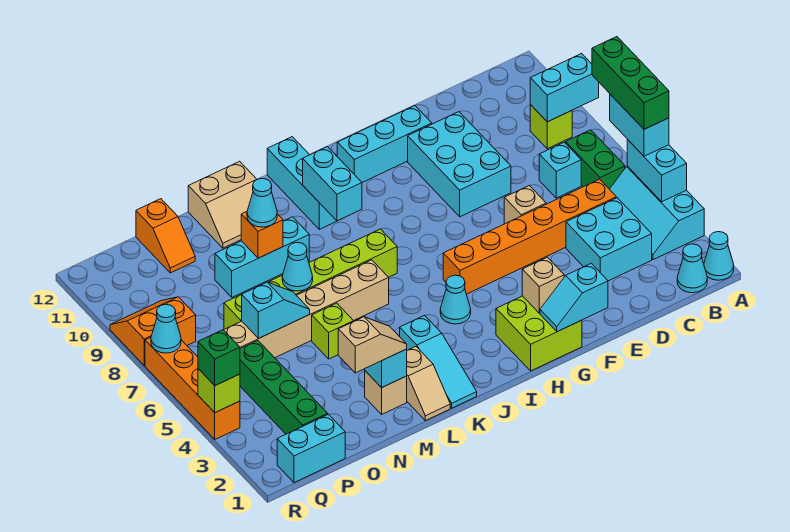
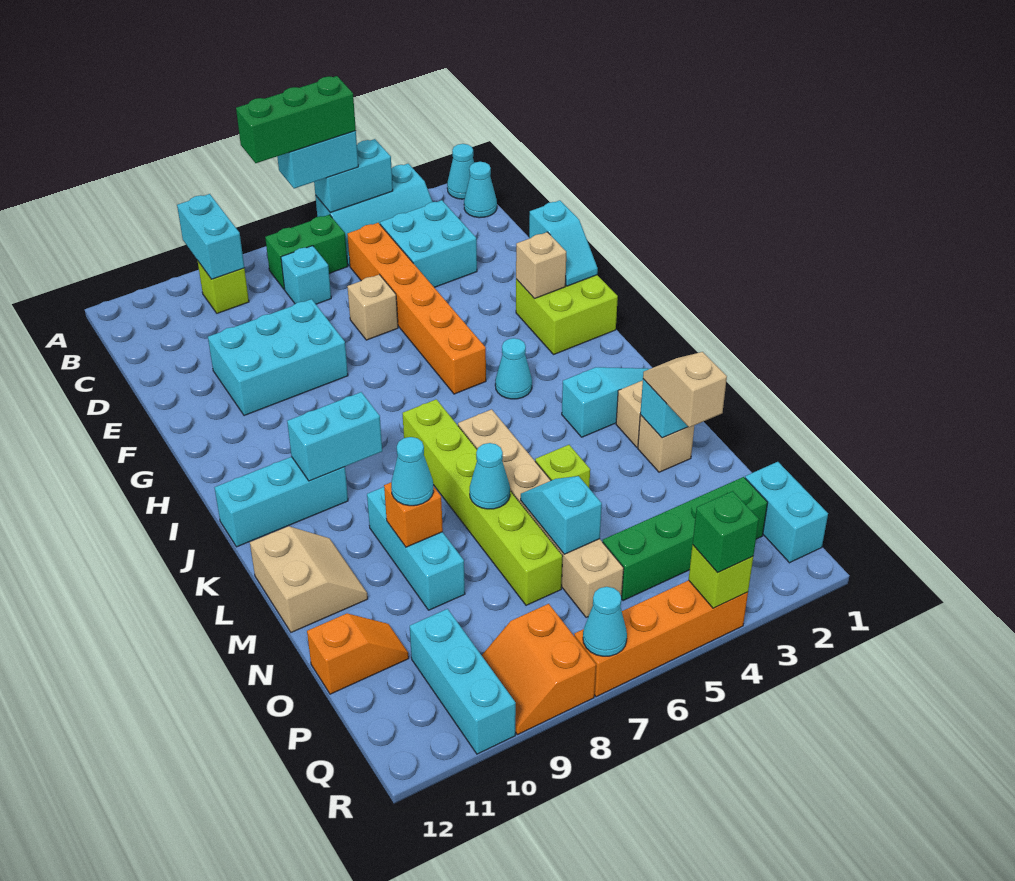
cyan 1x3 brick [337,106,432,182] -> cyan 1x3 brick moved to [410,609,516,754]

